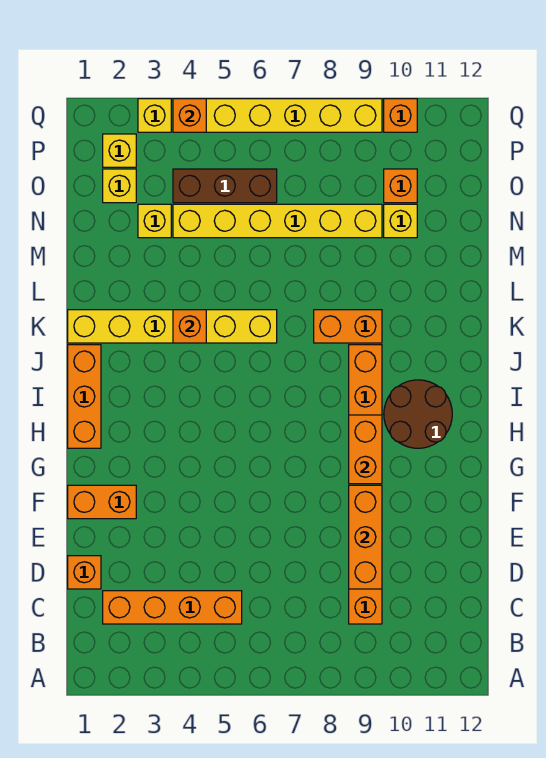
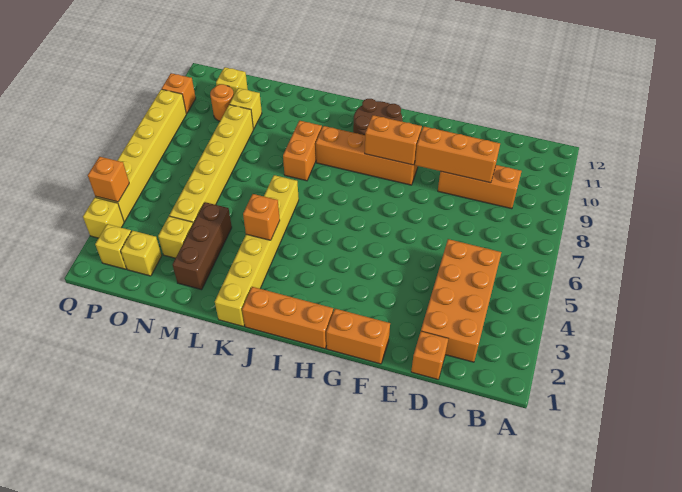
orange 1x4 brick [103,591,242,624] -> orange 2x4 brick [421,239,501,362]
orange 1x2 brick [68,485,136,519] -> orange 1x2 brick turned to [326,309,390,364]
brown 1x3 brick [173,169,277,203] -> brown 1x3 brick moved to [173,202,232,290]
orange 1x1 brick [384,169,417,203] -> orange 1x1 round brick [210,84,234,121]
none -> yellow 1x1 brick [216,67,248,95]

